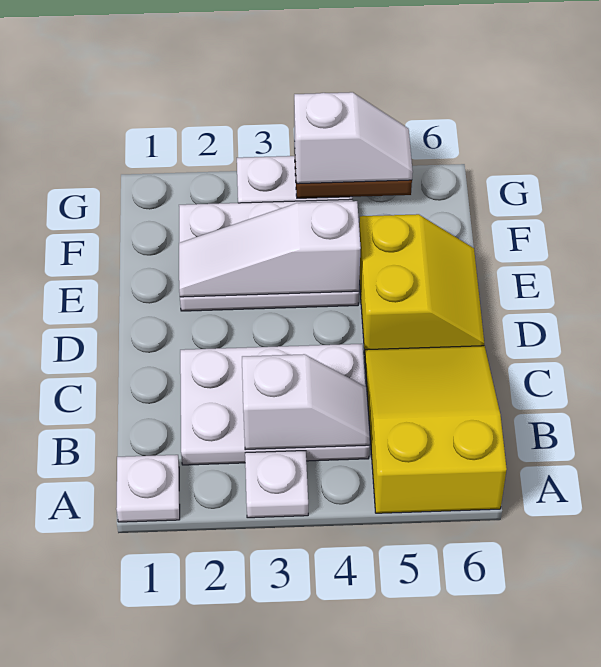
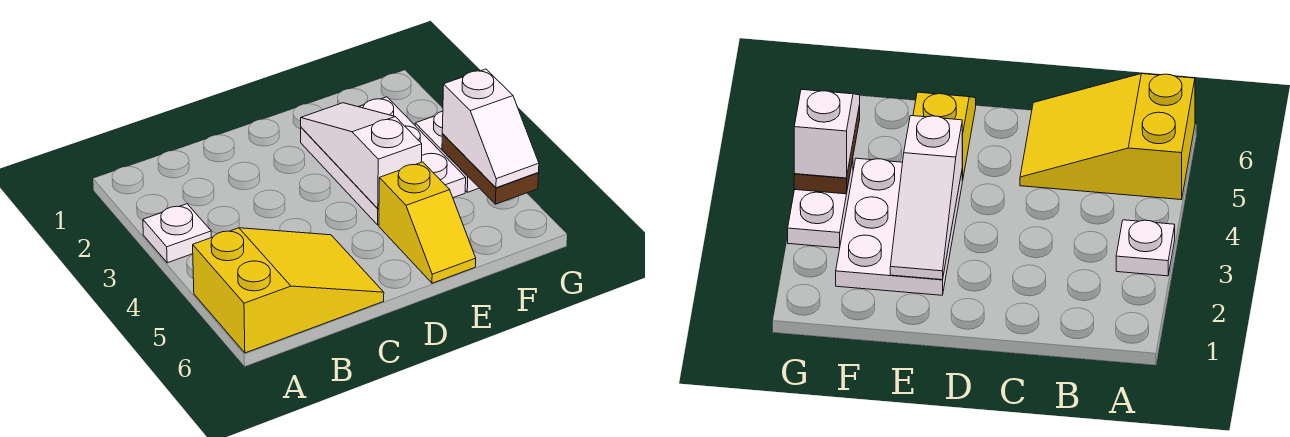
white 1x1 plate [116,455,180,522] -> none
white 2x3 plate [180,344,369,465] -> none
white 1x2 slope [242,354,370,450] -> none
yellow 2x2 slope [359,214,484,353] -> yellow 1x2 slope [379,162,476,283]

